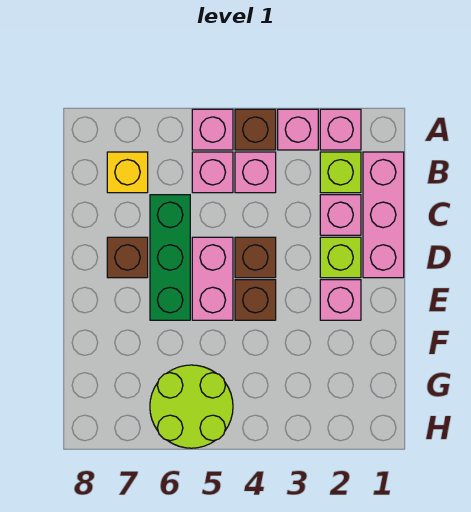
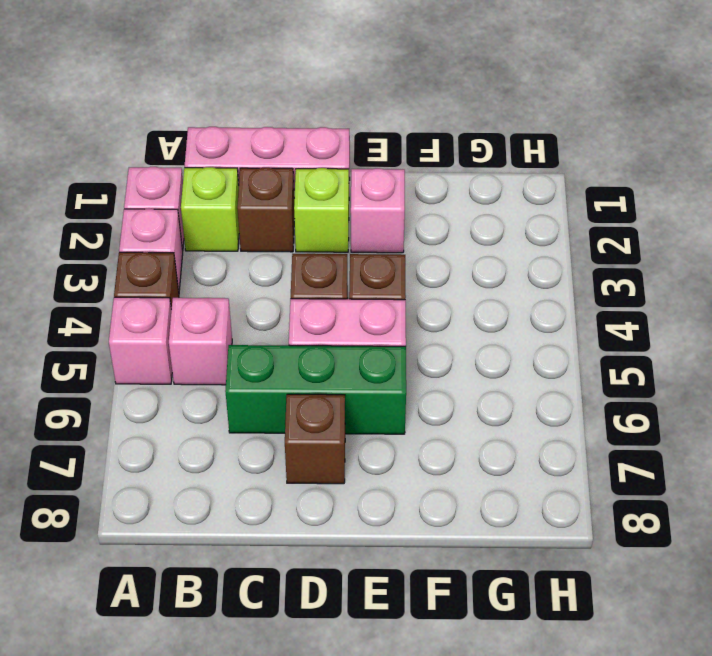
pink 1x1 brick [235,152,276,193] -> none
yellow 1x1 brick [107,152,148,193] -> none
pink 1x1 brick [320,195,361,235] -> brown 1x1 brick [237,168,295,252]
lime 2x2 round brick [150,365,233,448] -> none

